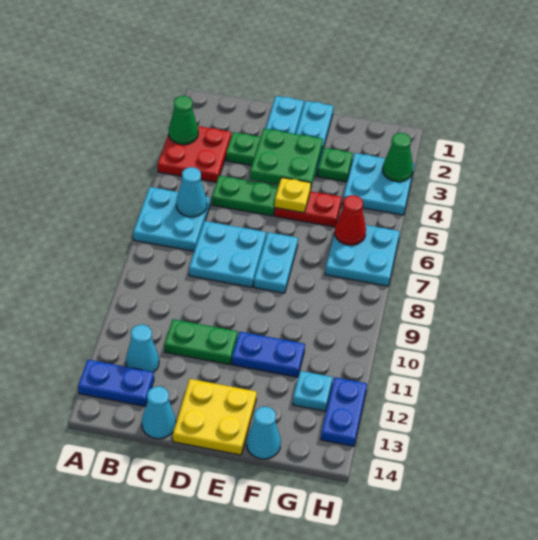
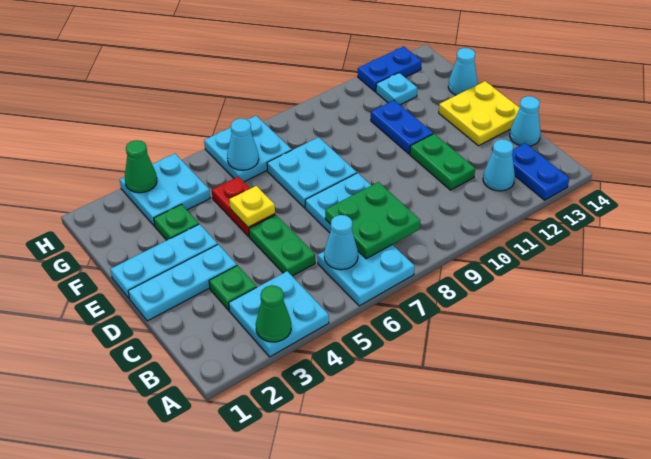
red 2x2 plate [158,126,231,182] -> cyan 2x2 plate [229,271,329,357]
green 2x2 plate [250,129,323,187] -> green 2x2 plate moved to [325,182,420,259]
cyan 1x2 plate [254,232,298,293] -> cyan 2x2 plate [267,137,357,208]
red 1x1 cone [335,195,366,245] -> cyan 1x1 cone [227,118,259,170]

